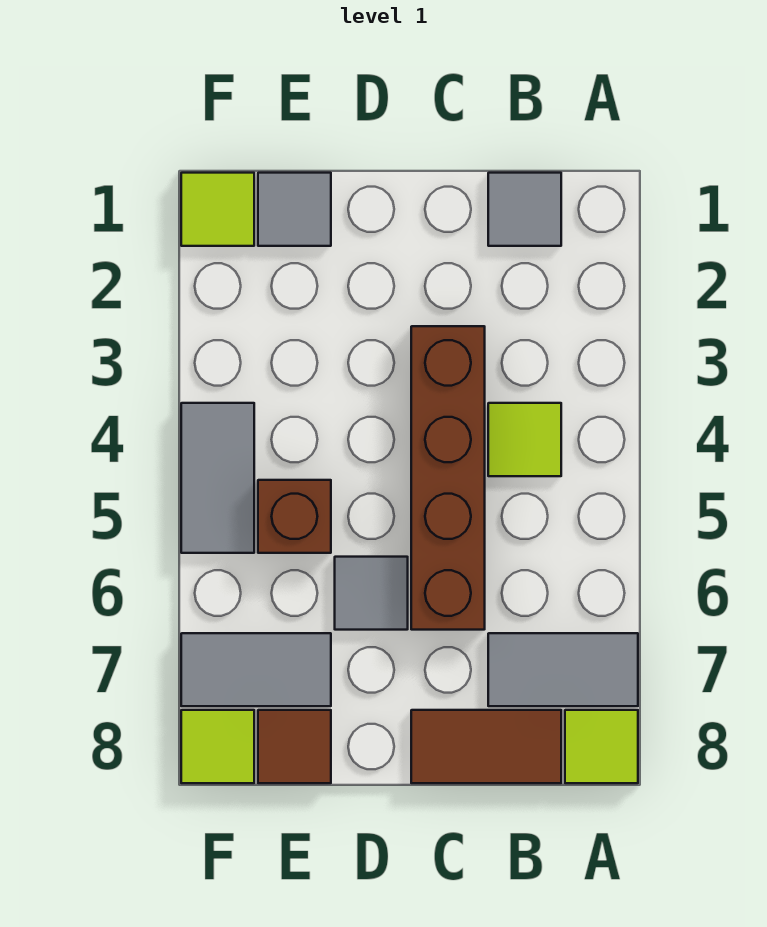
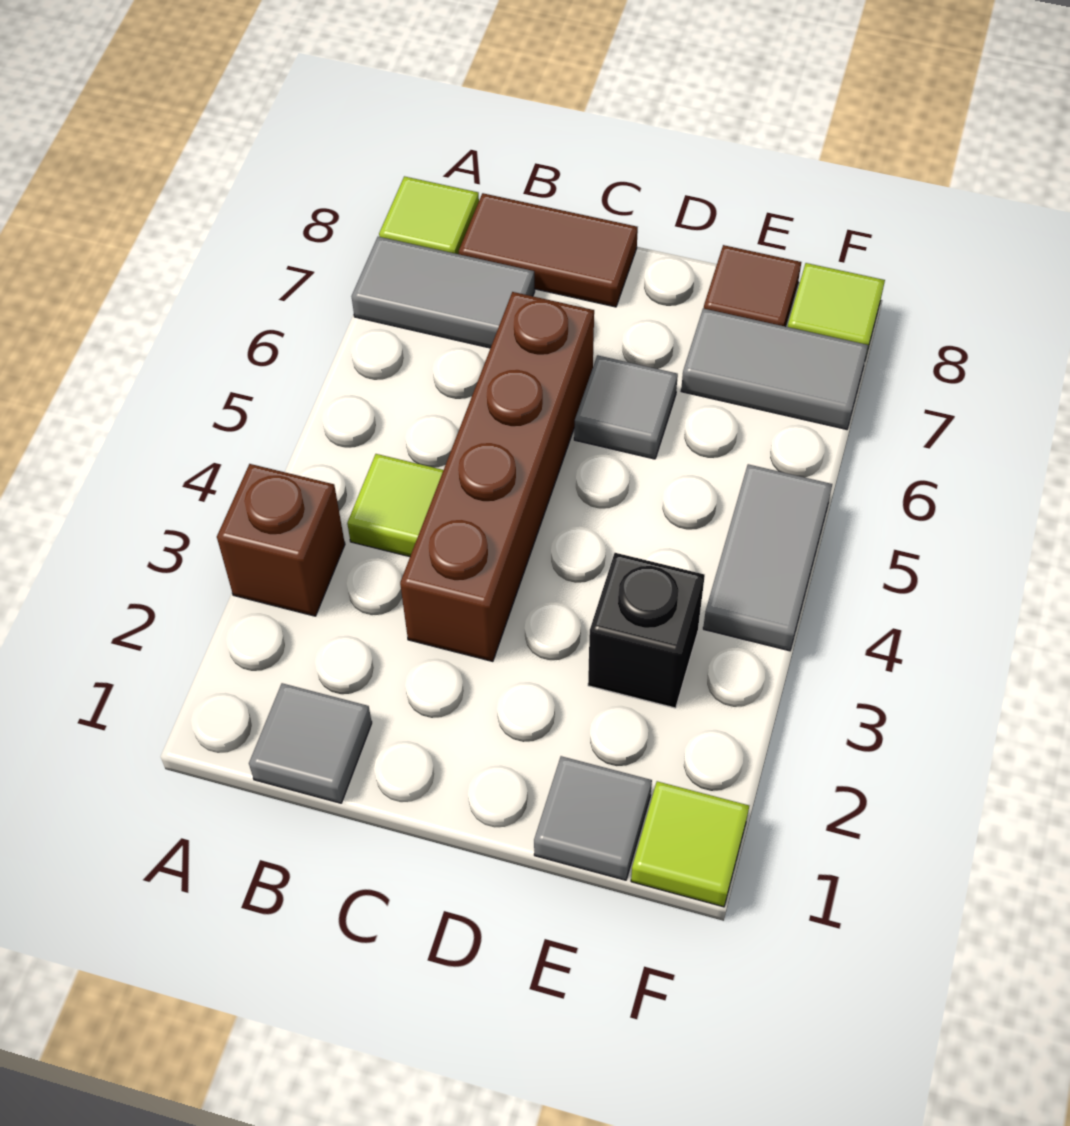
none -> black 1x1 brick [588,553,705,708]
brown 1x1 brick [258,480,331,553] -> brown 1x1 brick moved to [217,464,345,616]

